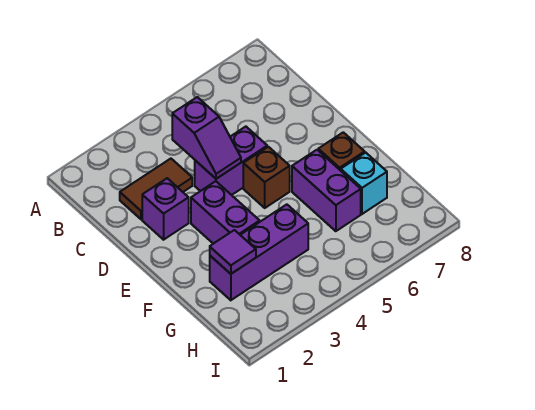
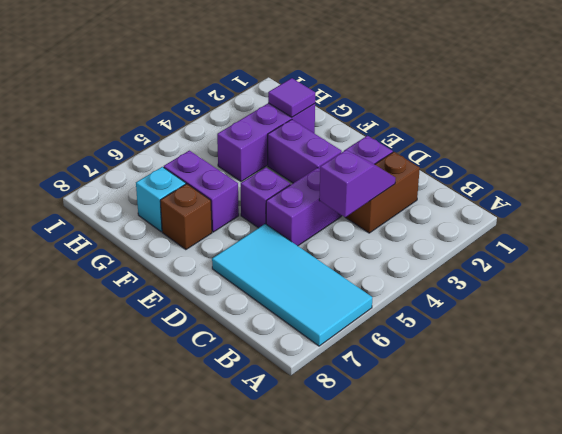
none -> cyan 2x4 tile [212,224,372,346]
brown 1x2 tile [120,159,192,219] -> brown 1x2 brick [345,152,420,233]
purple 1x2 slope [172,97,241,179] -> purple 1x2 slope turned to [319,150,395,217]
brown 1x1 brick [243,147,290,208] -> purple 1x1 brick [241,167,290,228]

